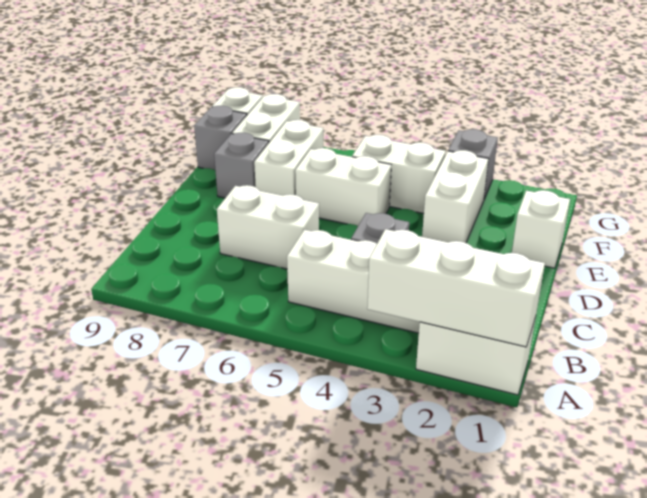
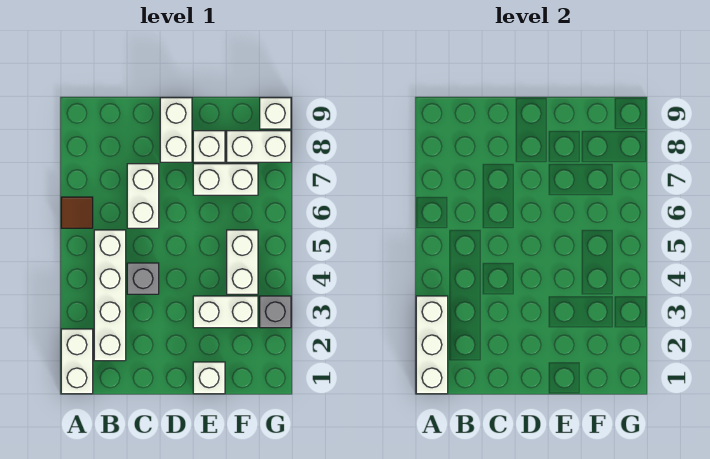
none -> brown 1x1 tile [61,197,93,228]
white 1x2 brick [295,148,391,226] -> white 1x2 brick moved to [160,98,192,162]
grey 1x1 brick [214,133,269,198] -> white 1x1 brick [193,131,225,162]
grey 1x1 brick [194,106,247,170] -> none

